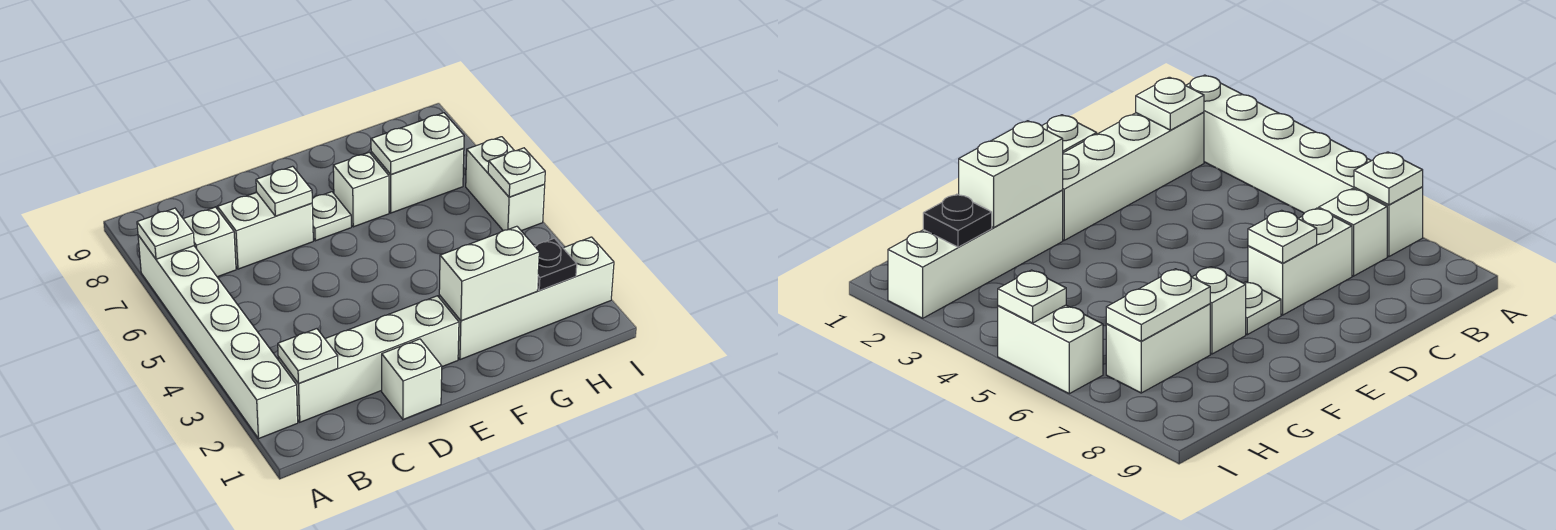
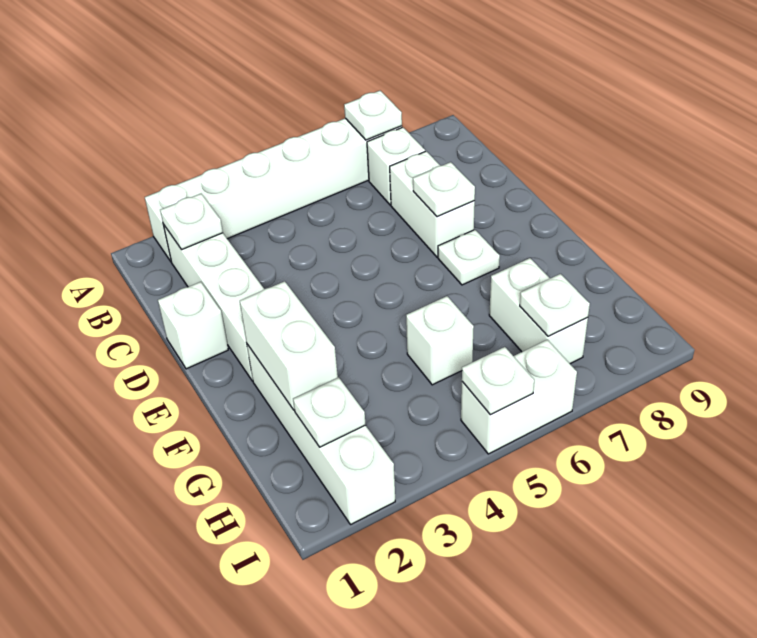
white 1x1 brick [333,152,389,227] -> white 1x1 brick moved to [406,296,474,385]
white 1x2 plate [371,113,464,175] -> white 1x1 plate [520,274,590,336]
black 1x1 plate [535,238,577,290] -> white 1x1 plate [293,377,366,447]

